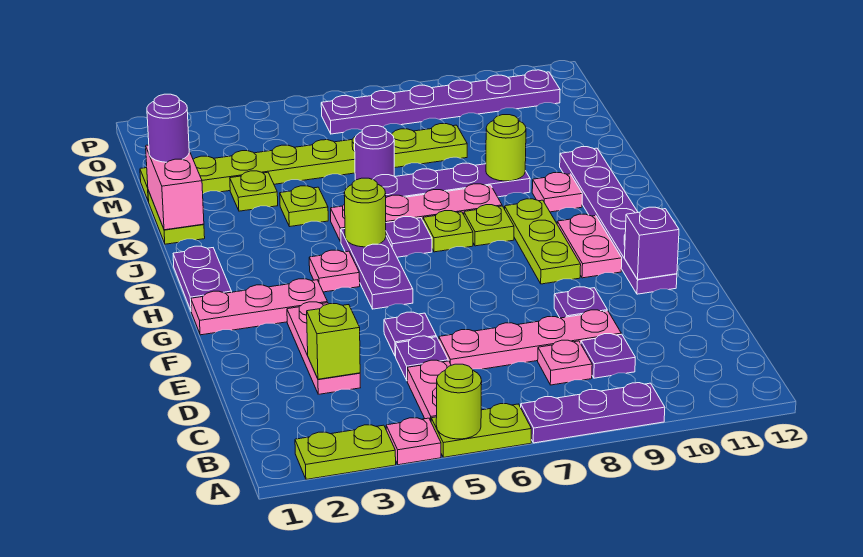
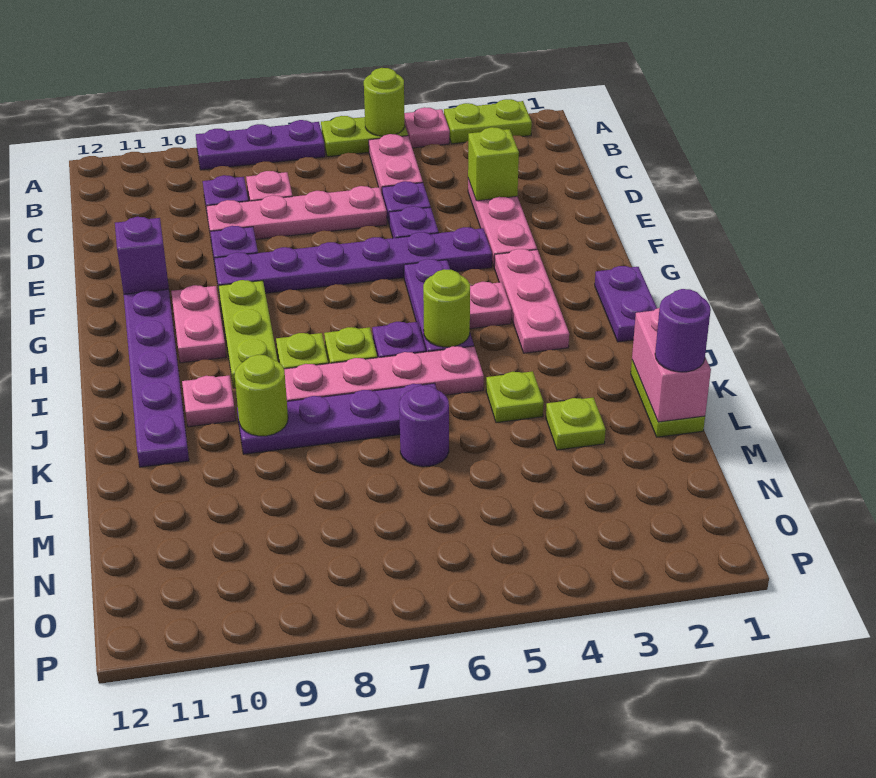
pink 1x3 plate [191,279,327,335] -> pink 1x3 plate turned to [494,249,569,353]
lime 1x8 plate [140,124,467,202] -> none
purple 1x6 plate [321,70,560,134] -> purple 1x6 plate moved to [214,227,492,293]

